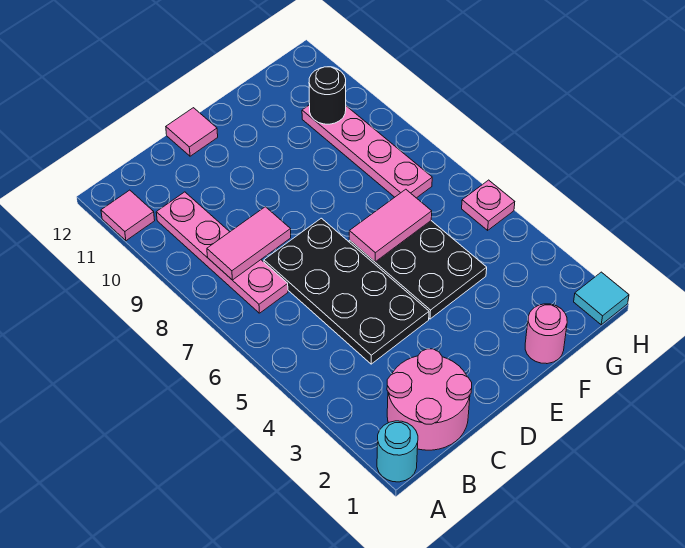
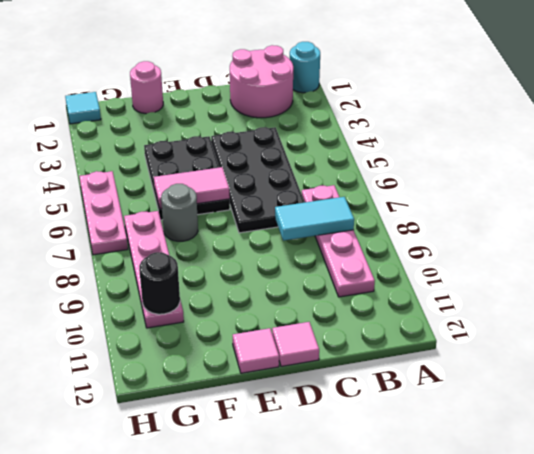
pink 1x1 tile [101,190,155,241] -> pink 1x1 tile moved to [233,328,279,373]
pink 1x2 tile [207,207,291,280] -> cyan 1x2 tile [275,197,354,241]
none -> grey 1x1 round brick [161,184,198,241]
pink 1x1 plate [462,180,515,230] -> pink 1x3 plate [79,171,128,255]

